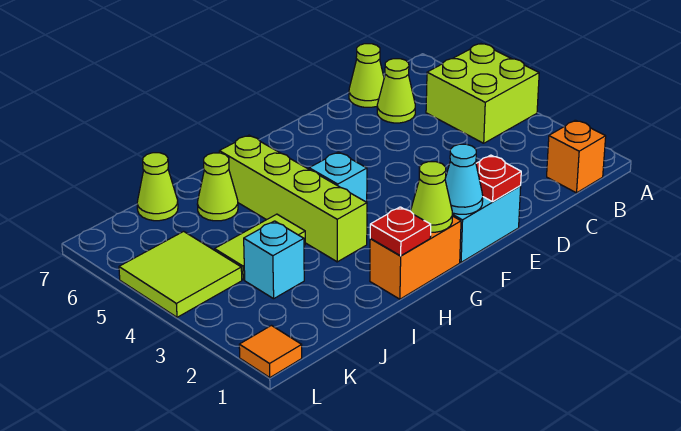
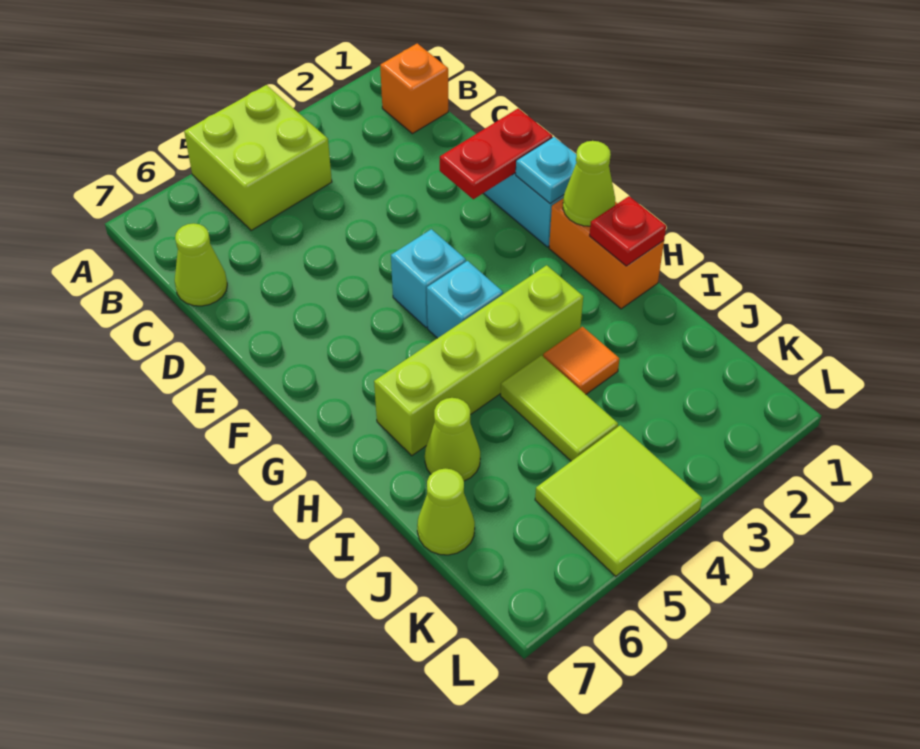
lime 1x1 cone [377,59,415,123] -> none
red 1x1 plate [476,155,521,202] -> red 1x2 plate [440,108,552,199]
cyan 1x1 cone [445,144,483,214] -> cyan 1x1 plate [516,137,576,203]
cyan 1x1 brick [244,221,304,299] -> cyan 1x1 brick moved to [391,229,466,328]
orange 1x1 tile [239,326,302,378] -> orange 1x1 tile moved to [543,327,619,394]

